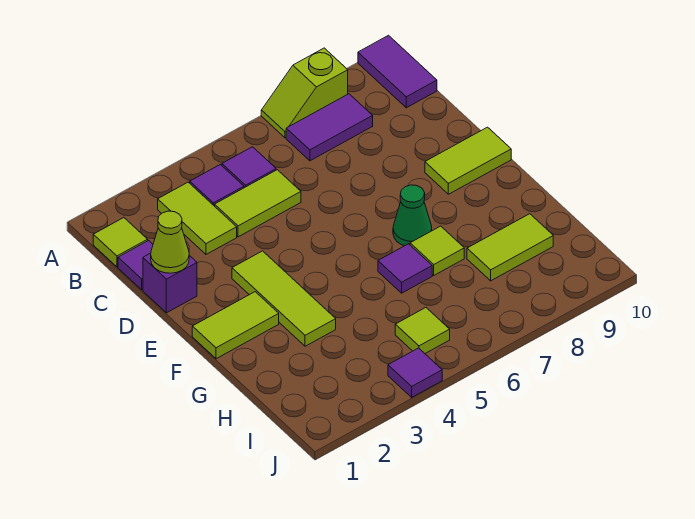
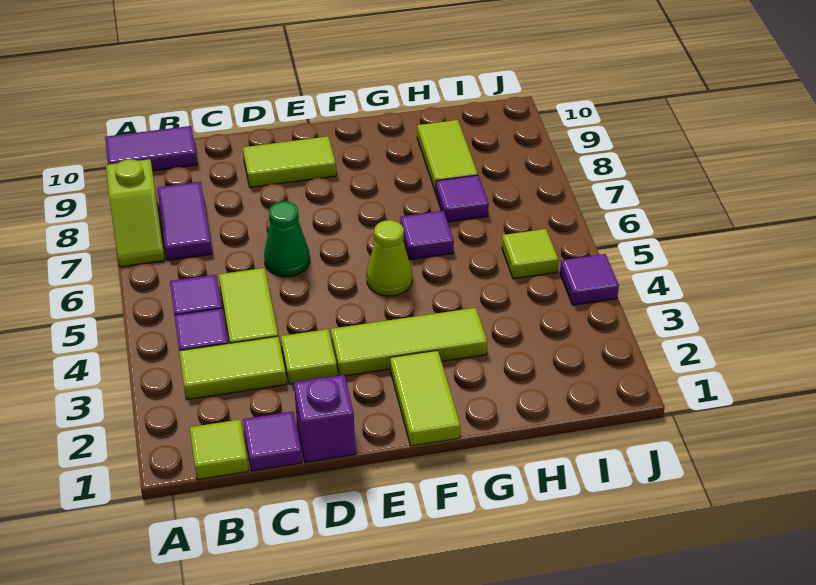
lime 1x1 cone [151,211,189,273] -> lime 1x1 cone moved to [367,220,412,296]
lime 1x2 tile [425,127,511,194] -> lime 1x2 tile turned to [243,136,336,187]
green 1x1 cone [393,185,432,246] -> green 1x1 cone moved to [264,201,310,277]
lime 1x1 tile [410,226,464,275] -> lime 1x1 tile moved to [281,329,337,384]
none -> purple 1x1 tile [436,175,489,222]

